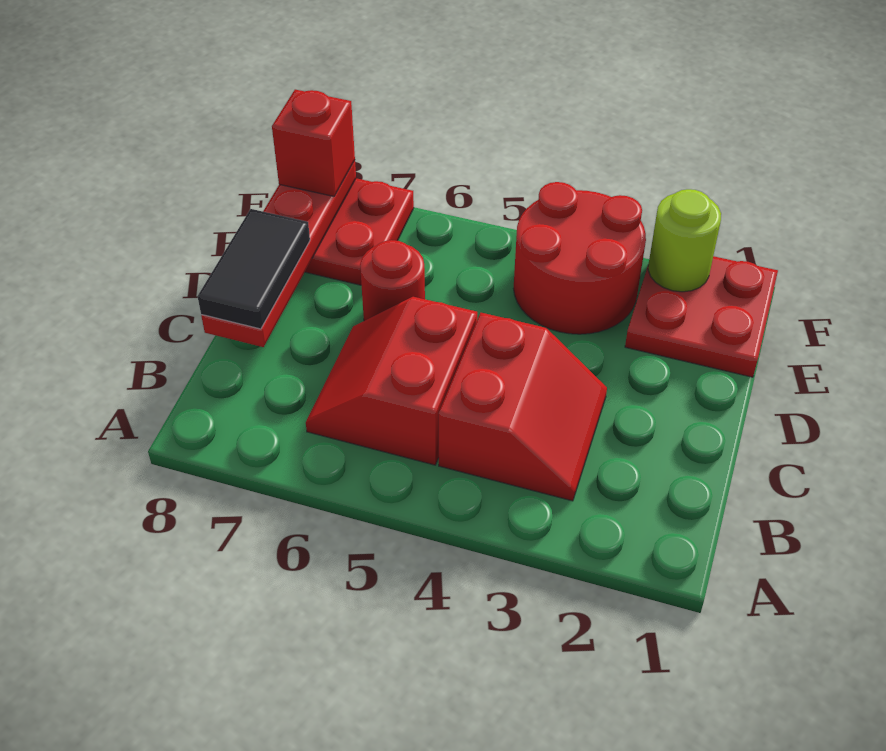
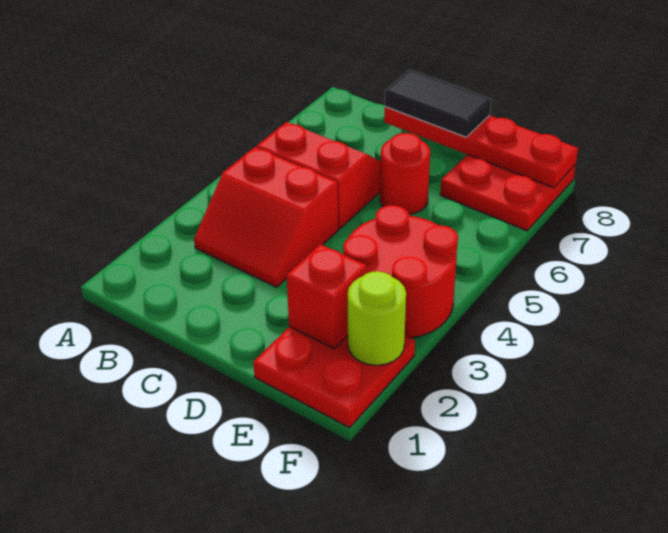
red 1x1 brick [272,89,355,196] -> red 1x1 brick moved to [287,244,367,349]

